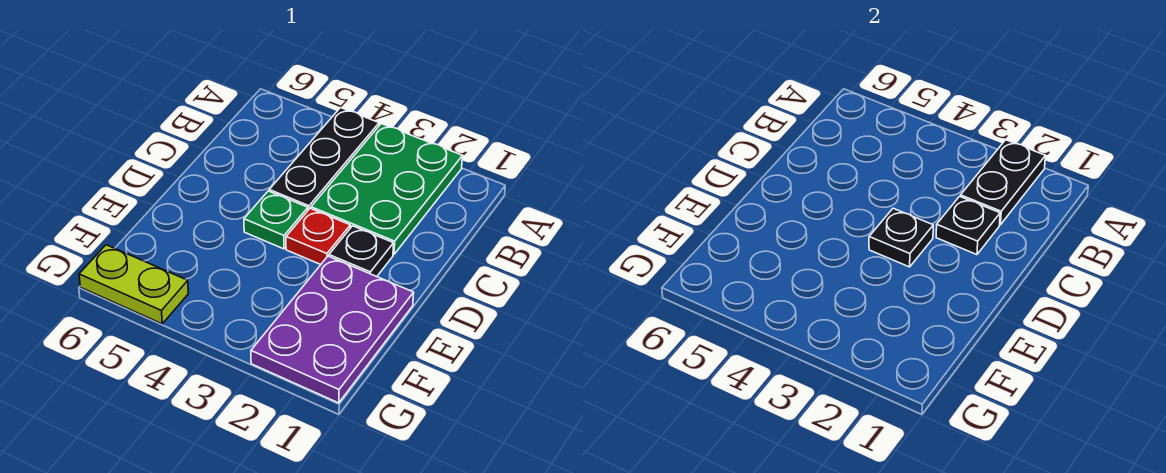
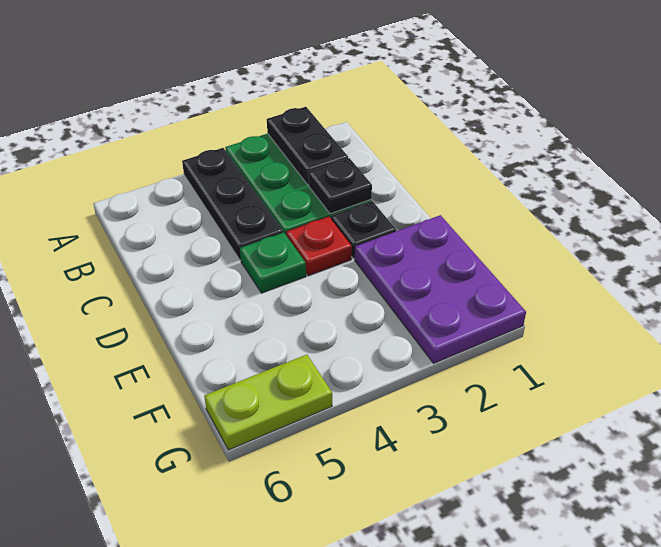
black 1x1 plate [869,208,933,267] -> none

